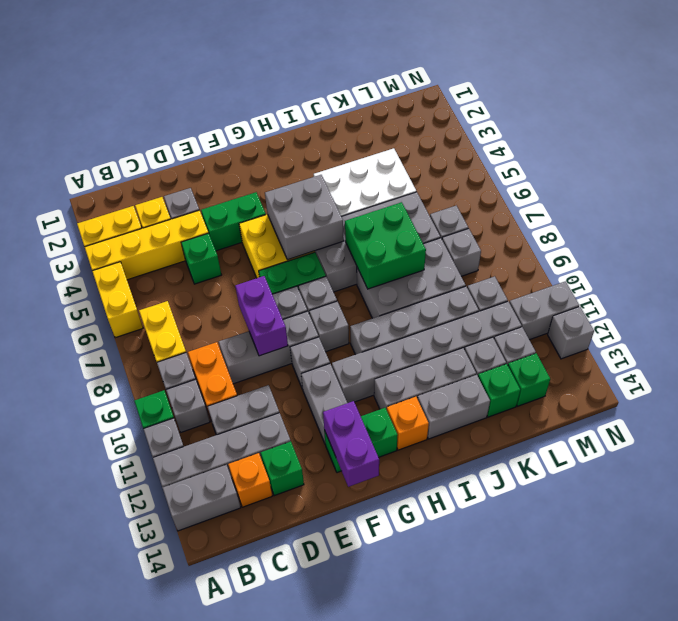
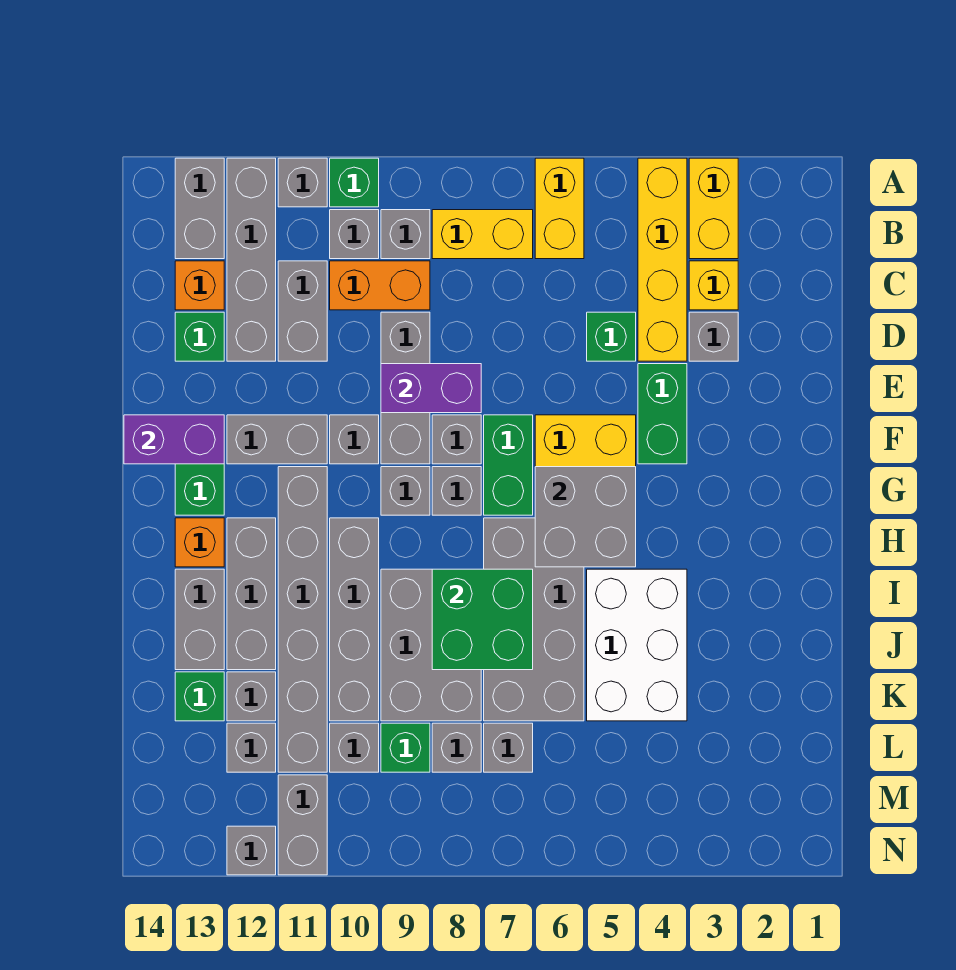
yellow 1x2 brick [92,262,143,338] -> yellow 1x2 brick turned to [535,158,584,259]
green 1x1 brick [508,353,550,406] -> green 1x1 brick moved to [381,723,430,772]

